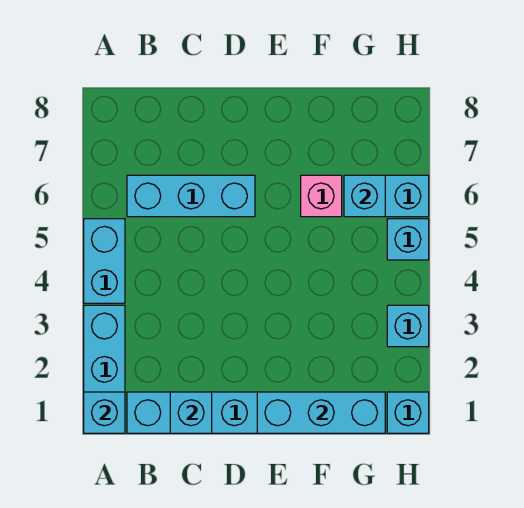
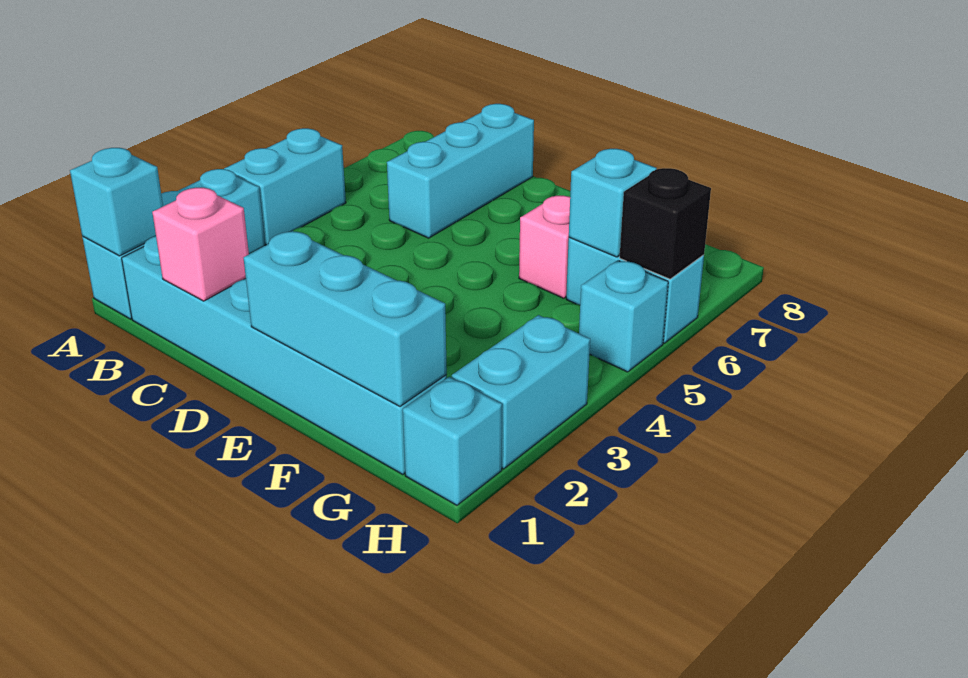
cyan 1x3 brick [127,175,255,217] -> cyan 1x3 brick turned to [387,104,534,238]
cyan 1x1 brick [170,392,212,433] -> pink 1x1 brick [152,188,249,301]
cyan 1x1 brick [387,305,429,347] -> cyan 1x2 brick [452,315,590,469]
none -> black 1x1 brick [620,168,711,279]

